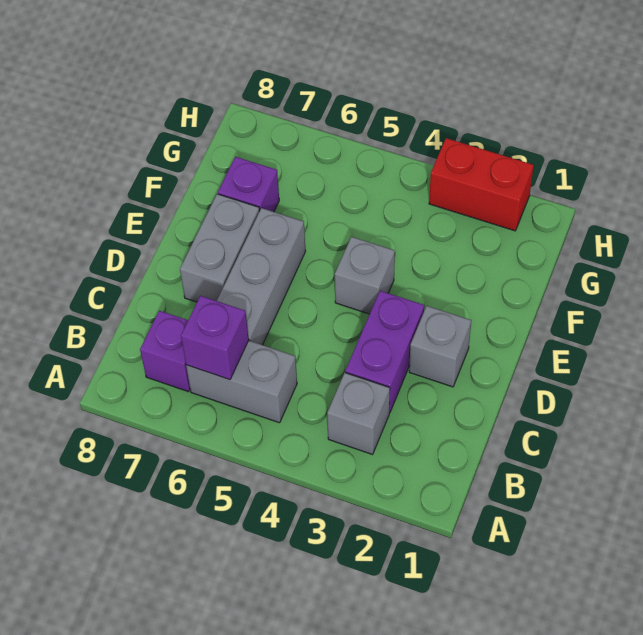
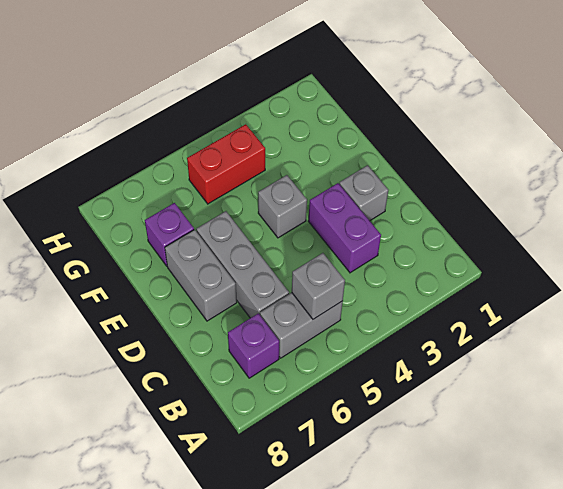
grey 1x1 brick [327,373,390,454] -> grey 1x1 brick moved to [292,253,345,319]
purple 1x1 brick [181,296,249,380] -> none
red 1x2 brick [429,138,534,231] -> red 1x2 brick moved to [187,124,265,204]

